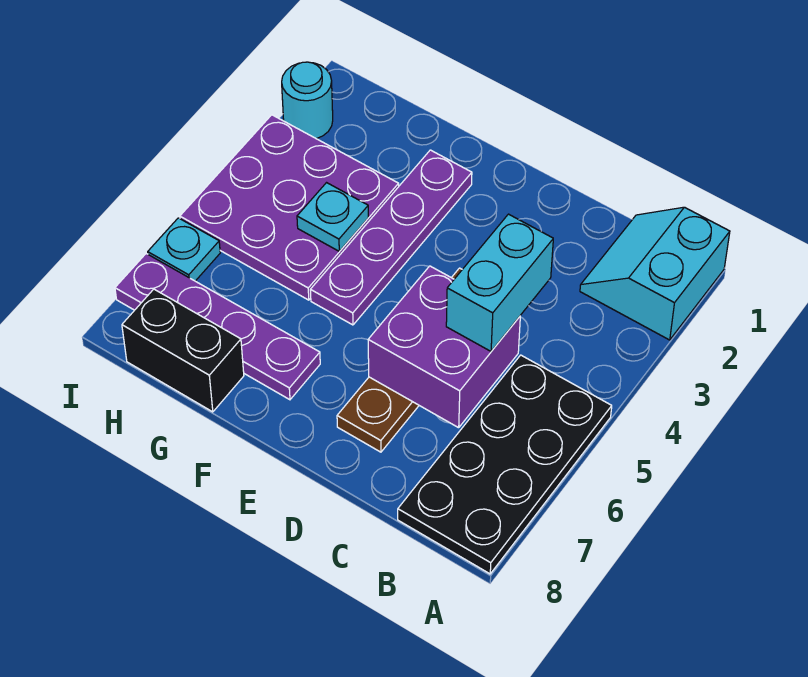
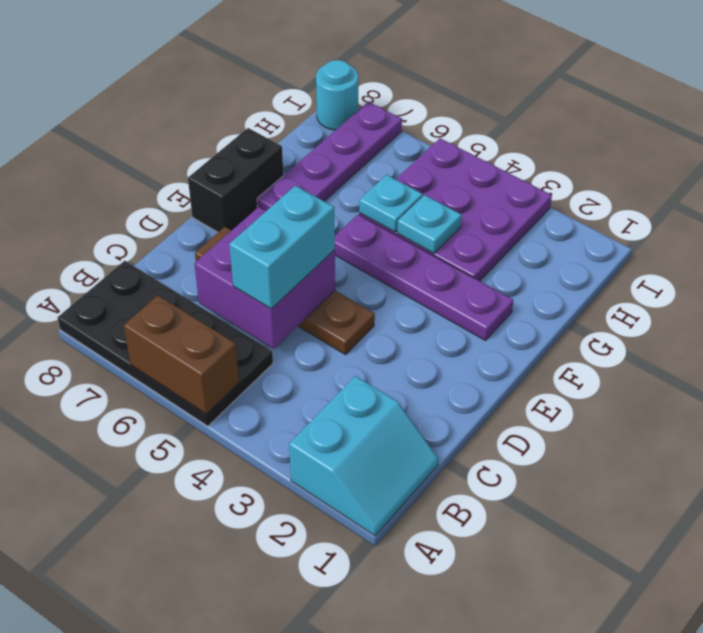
cyan 2x2 slope [580,207,730,340] -> cyan 2x2 slope turned to [289,376,438,536]
none -> brown 1x2 brick [124,295,239,414]
cyan 1x2 brick [446,214,553,351] -> cyan 1x2 brick turned to [229,186,335,309]
black 1x2 brick [122,289,244,412] -> black 1x2 brick moved to [188,128,283,232]
cyan 1x1 round brick [282,62,333,139] -> cyan 1x1 round brick moved to [316,60,358,130]
cyan 1x1 plate [148,218,220,281] -> cyan 1x1 plate moved to [359,175,423,232]

